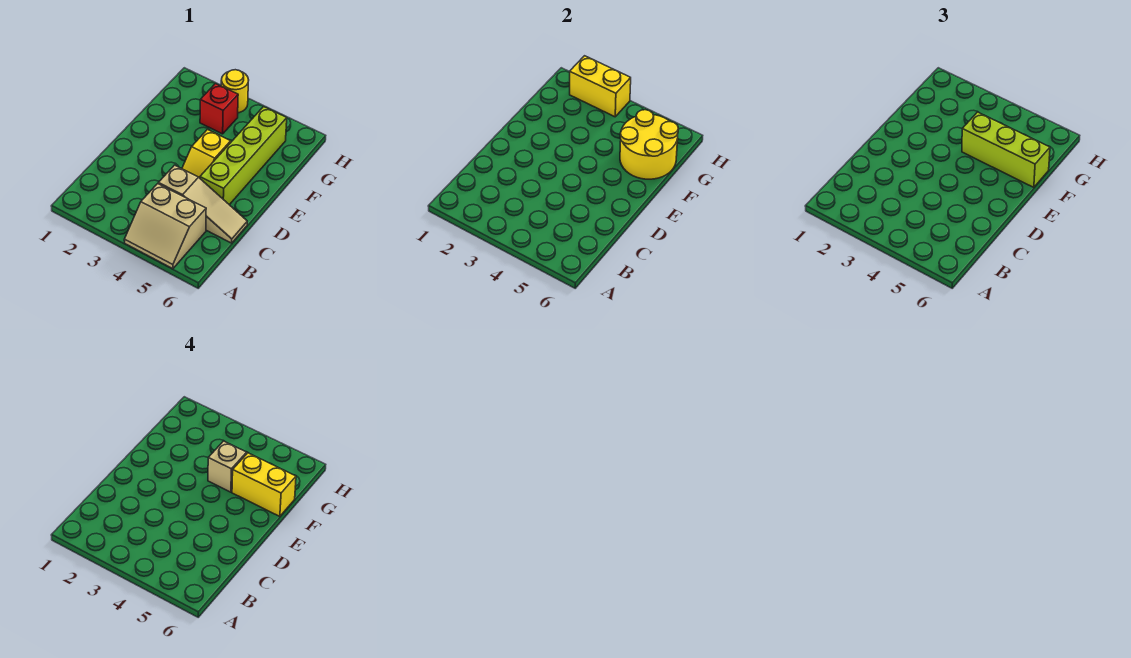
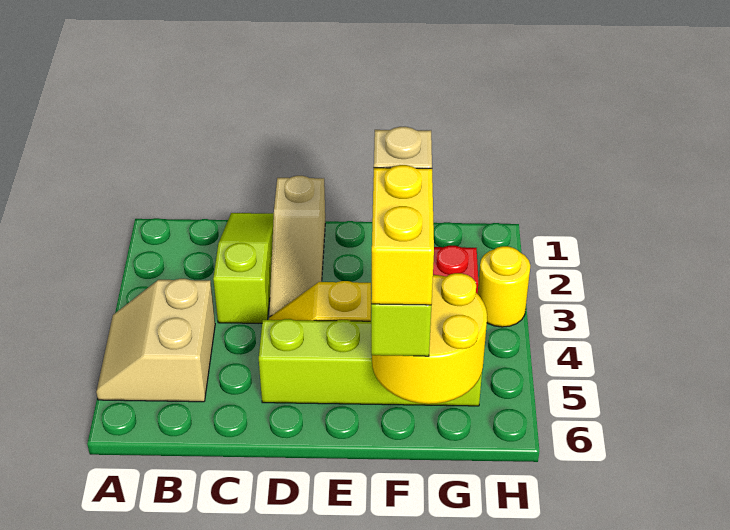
none -> lime 1x3 slope [213,213,274,323]
tan 1x3 slope [158,165,247,243] -> tan 1x3 slope moved to [269,176,325,317]
yellow 1x2 brick [570,56,631,117] -> none

